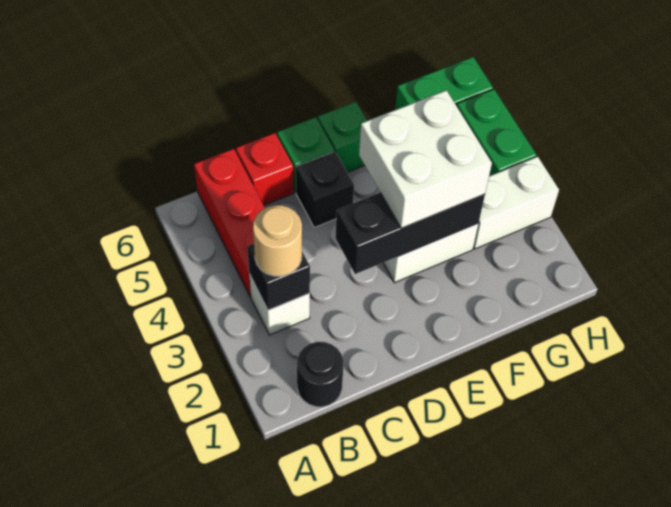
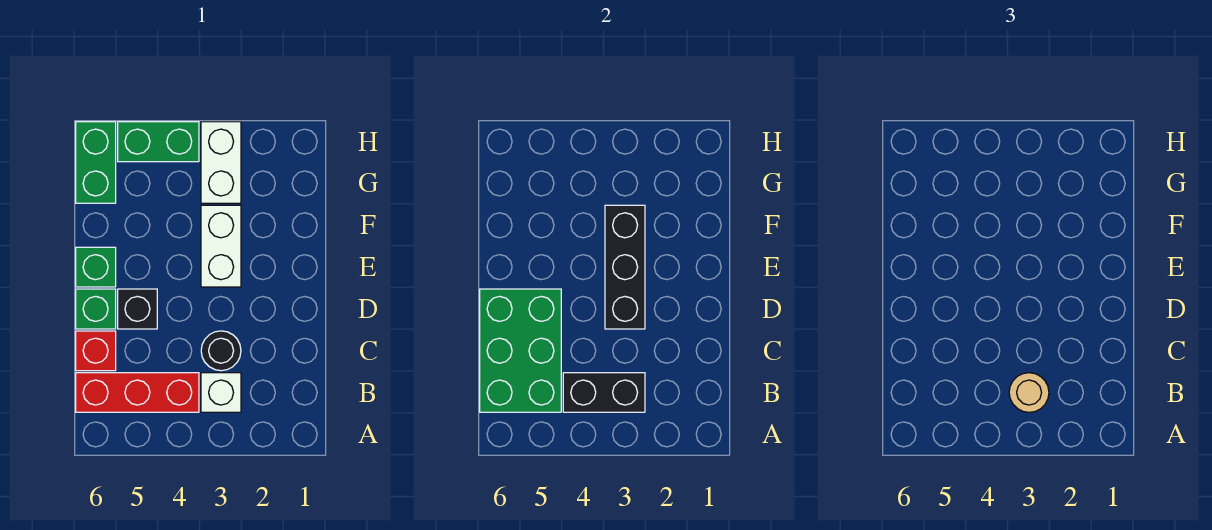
black 1x1 round brick [297,342,344,407] -> black 1x1 round brick moved to [201,331,241,371]
black 1x1 brick [247,243,310,310] -> black 1x2 brick [563,373,645,412]
none -> green 2x3 brick [480,289,561,412]
white 2x2 brick [359,90,492,228] -> none

